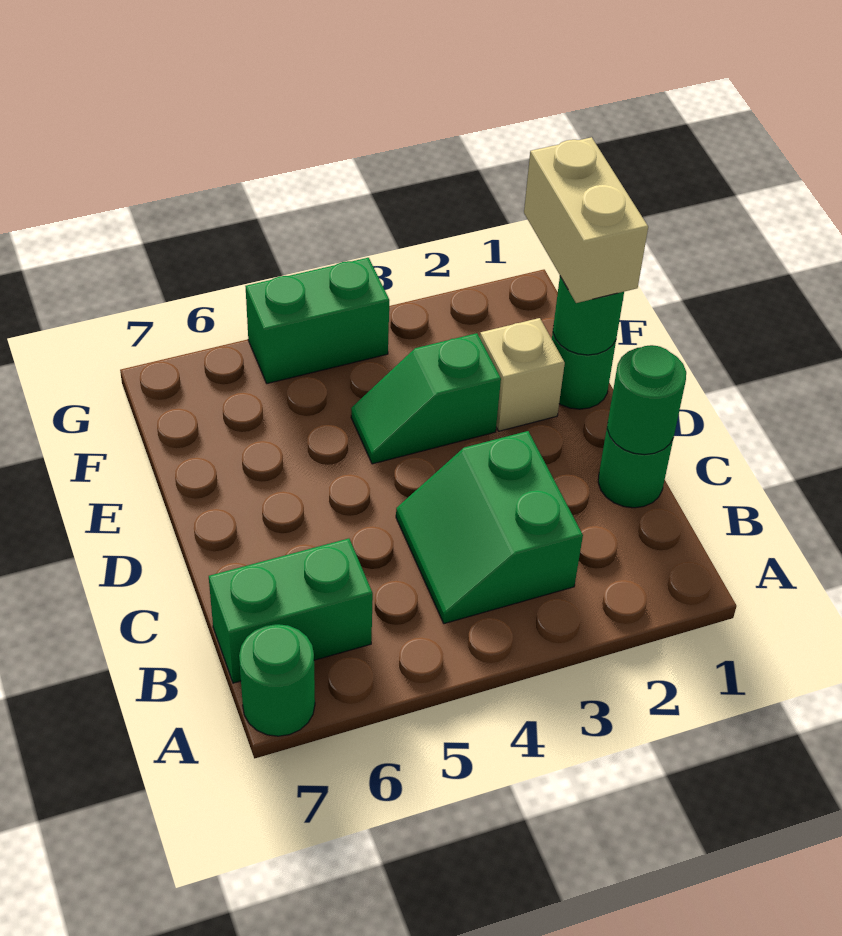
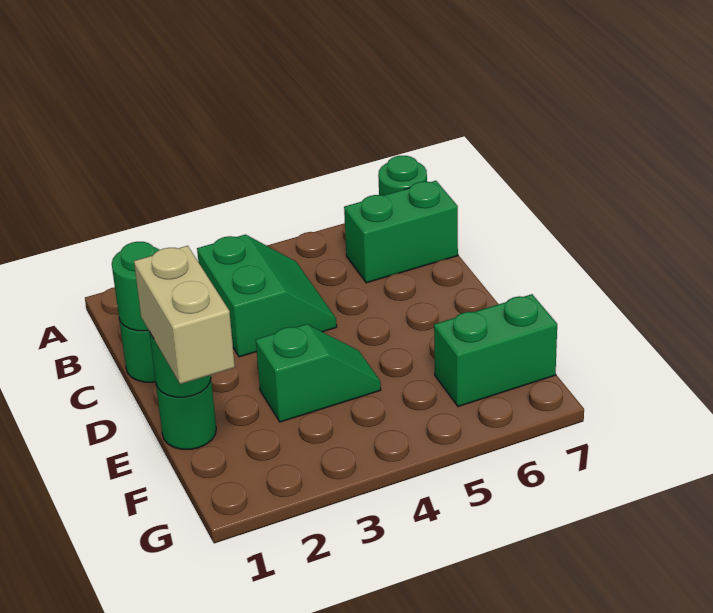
tan 1x1 brick [480,318,565,431] -> none
green 1x2 brick [246,258,389,384] -> green 1x2 brick moved to [434,294,557,407]

